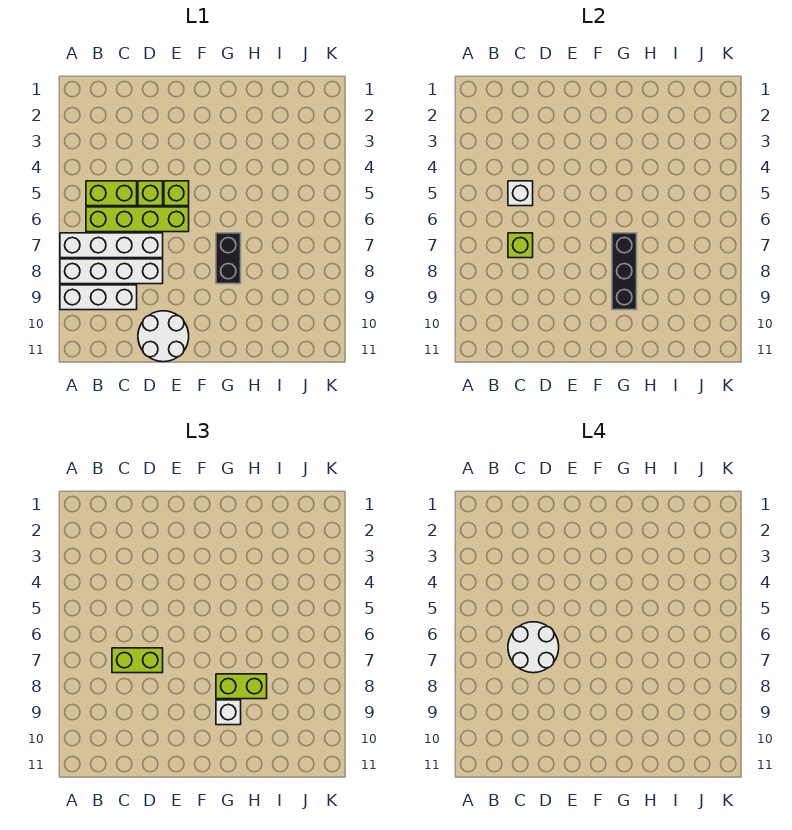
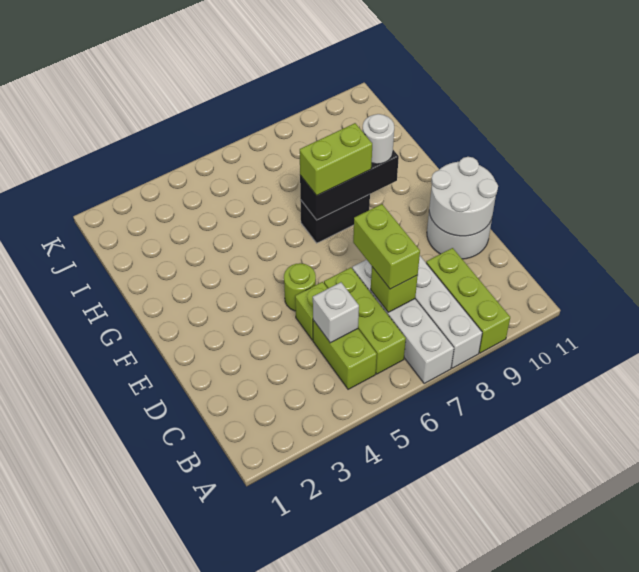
white 1x3 brick [60,285,137,310] -> lime 1x3 brick [426,248,510,353]
lime 1x4 brick [86,207,189,232] -> lime 1x3 brick [324,268,406,374]
white 2x2 round brick [508,622,559,673] -> white 2x2 round brick moved to [429,157,498,236]
lime 1x1 brick [164,181,189,206] -> lime 1x1 round brick [284,263,316,311]
lime 1x2 brick [216,674,267,699] -> lime 1x2 brick turned to [300,123,372,196]
white 1x1 brick [216,700,241,725] -> white 1x1 round brick [362,114,394,164]

